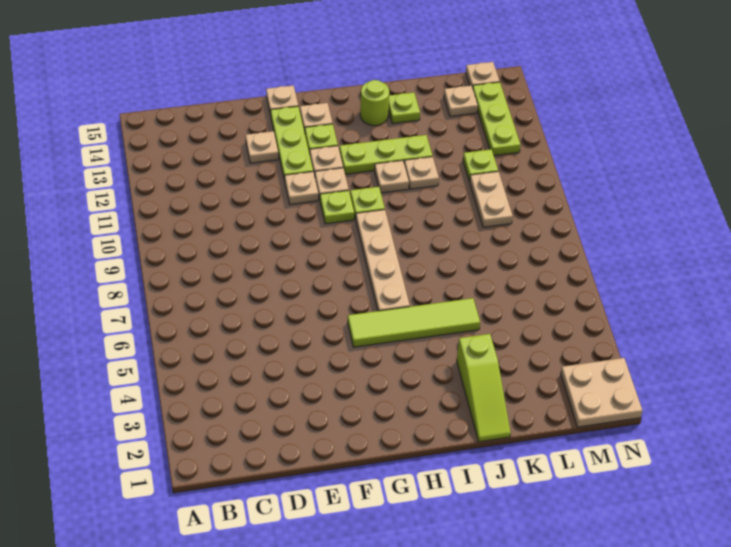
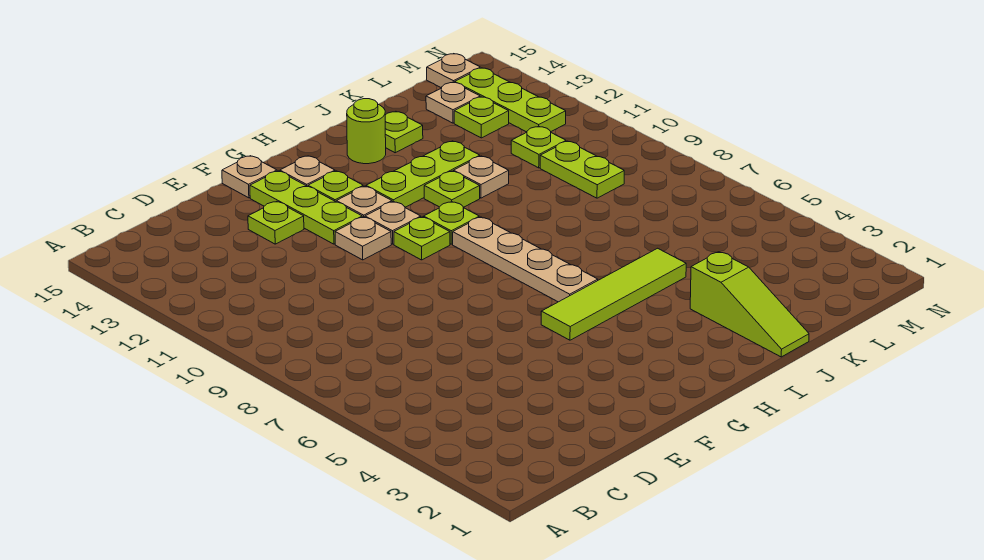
tan 1x1 plate [246,131,278,163] -> lime 1x1 plate [248,201,304,244]
tan 1x1 plate [375,160,409,193] -> lime 1x1 plate [424,171,480,207]
tan 1x2 plate [469,171,513,227] -> lime 1x2 plate [540,141,624,198]
none -> lime 1x1 plate [454,97,509,138]
tan 2x2 plate [561,358,642,427] -> none

